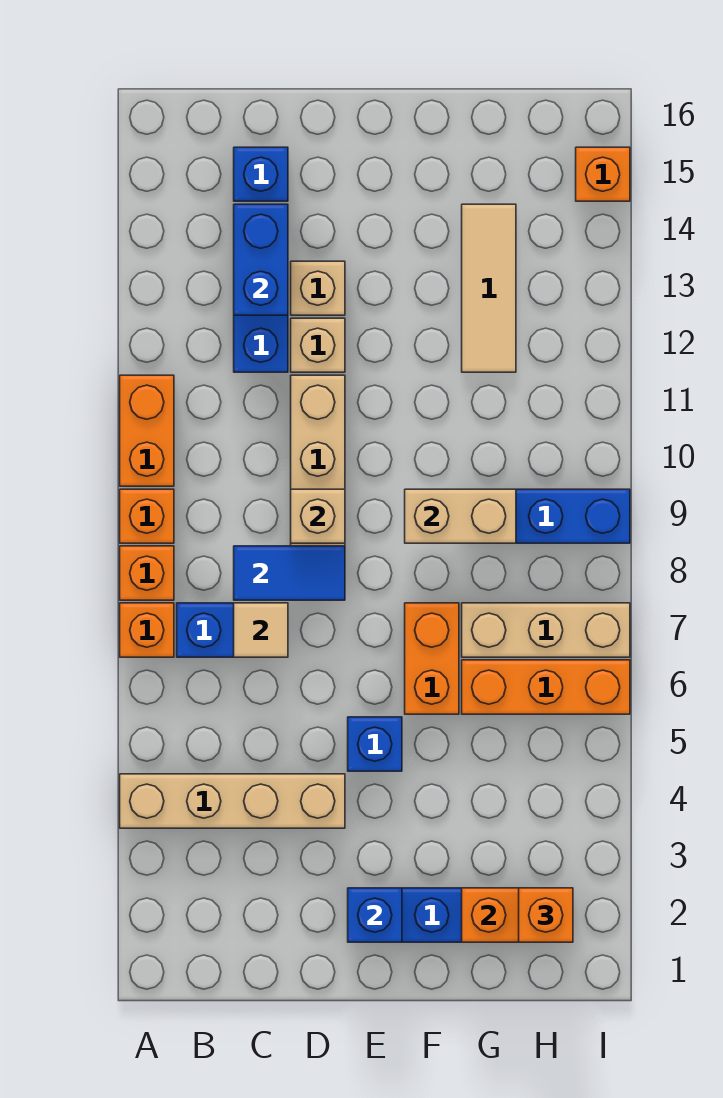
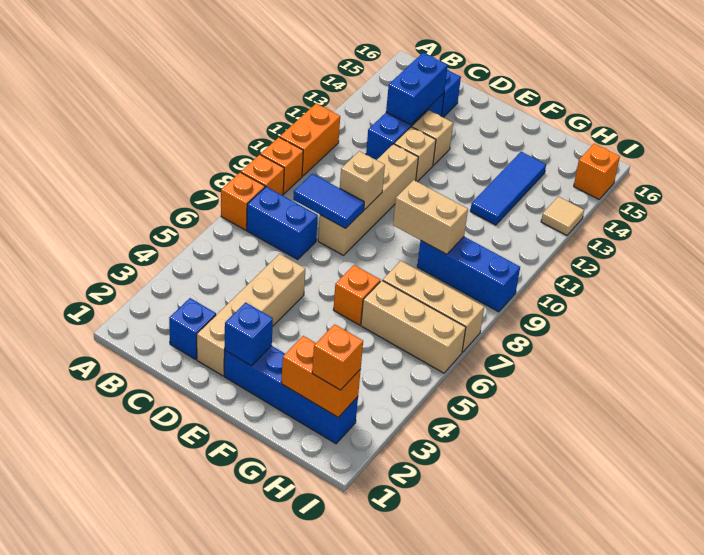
tan 1x4 brick [120,774,345,828] -> tan 1x4 brick turned to [197,254,305,376]
tan 1x1 tile [234,603,288,657] -> tan 1x1 tile moved to [541,197,584,235]
blue 1x1 brick [348,717,402,771] -> blue 1x1 brick moved to [169,298,216,359]
orange 1x2 brick [405,603,459,714] -> orange 1x1 brick [333,265,380,325]
orange 1x3 brick [462,660,630,714] -> tan 1x3 brick [361,281,466,373]
tan 1x3 tile [462,204,516,372] -> blue 1x3 tile [470,152,546,225]

